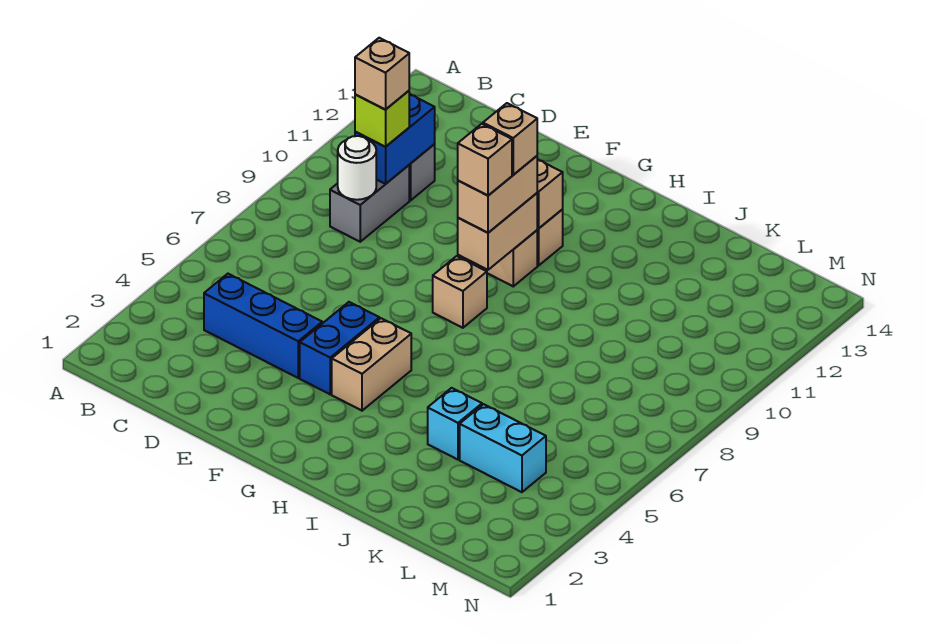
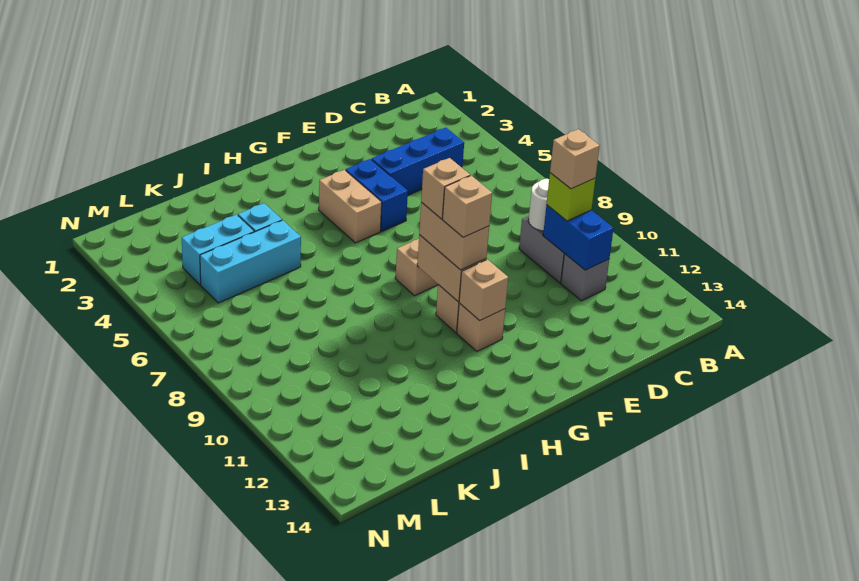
none -> cyan 1x3 brick [200,220,301,303]

